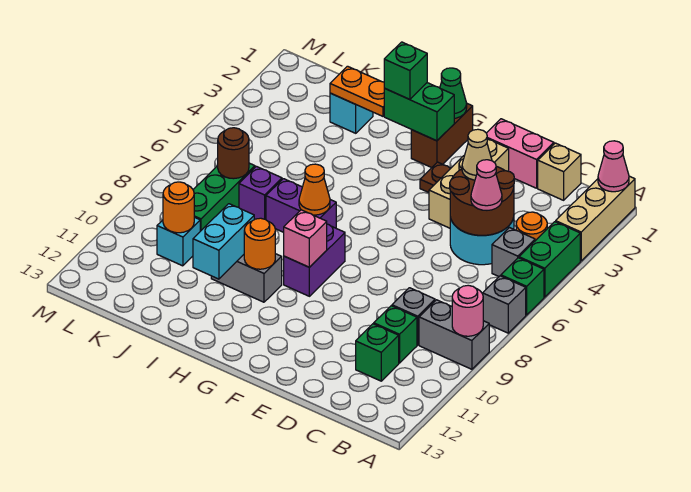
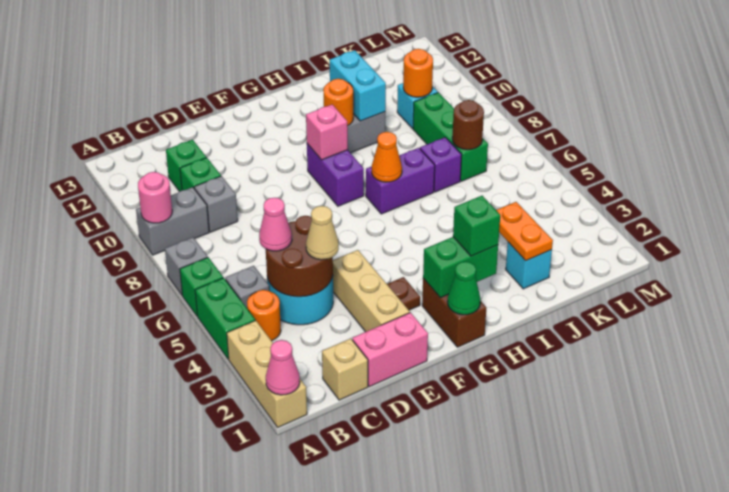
orange 1x2 plate [330,66,384,116] -> orange 1x2 plate turned to [496,202,553,261]

